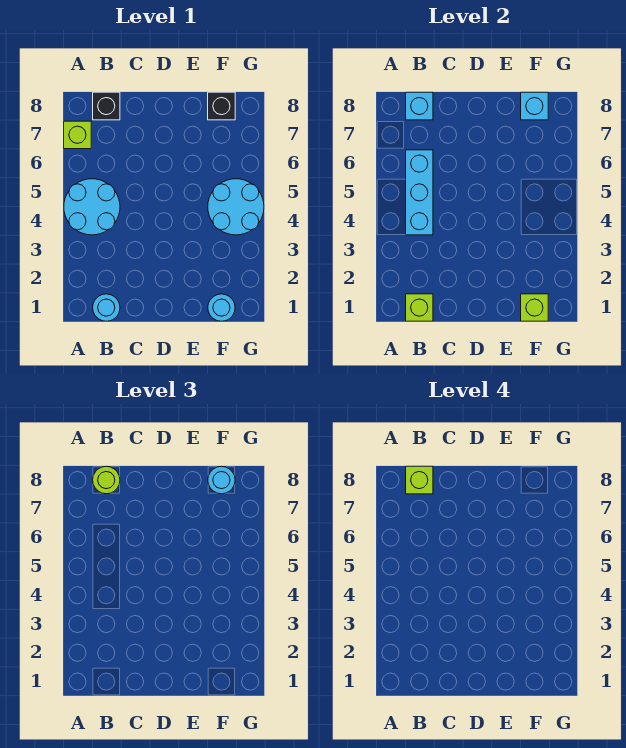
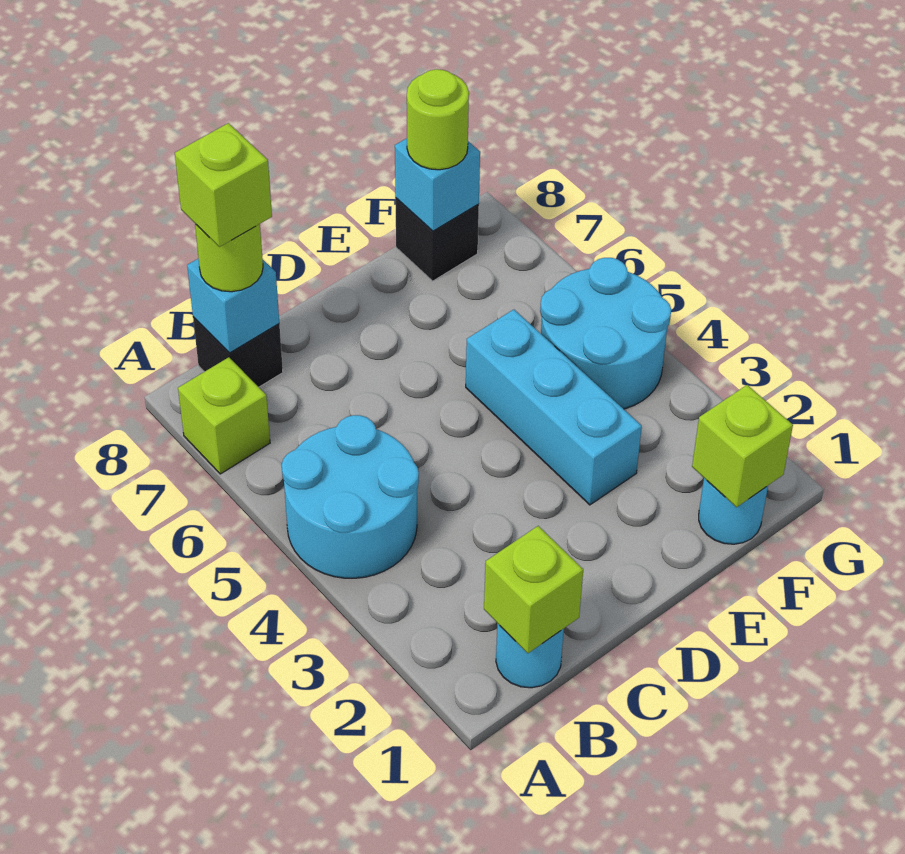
cyan 1x3 brick [406,150,433,235] -> cyan 1x3 brick moved to [466,310,642,505]
cyan 1x1 round brick [208,466,235,494] -> lime 1x1 round brick [407,69,469,170]

